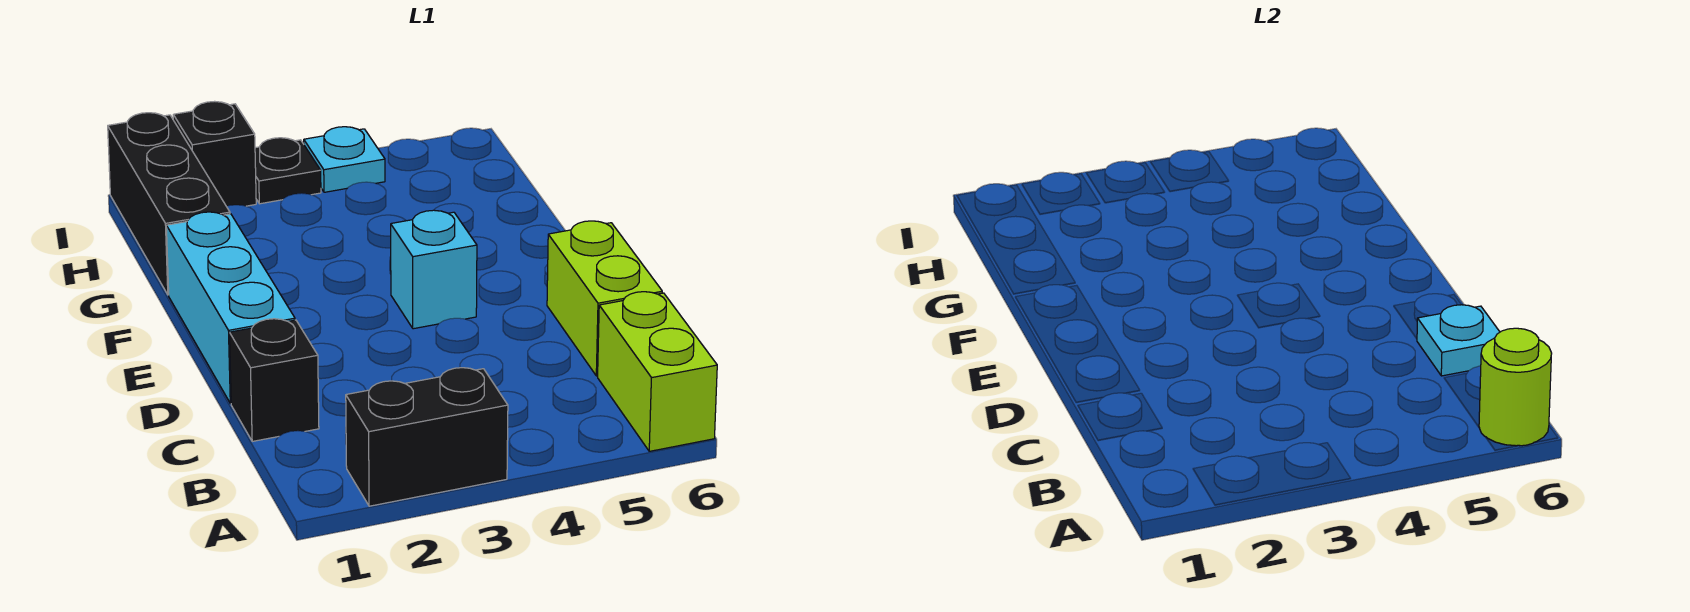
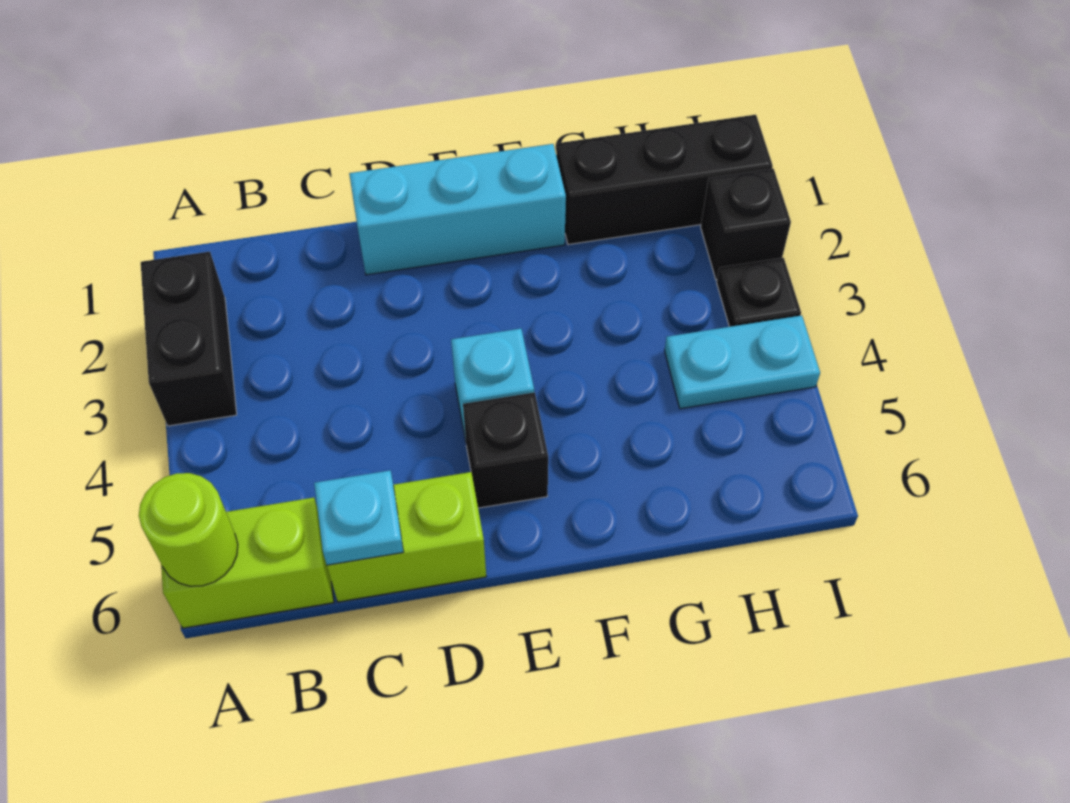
black 1x1 brick [230,319,319,441] -> black 1x1 brick moved to [463,392,548,508]
cyan 1x1 plate [304,127,385,192] -> cyan 1x2 plate [665,316,820,409]

